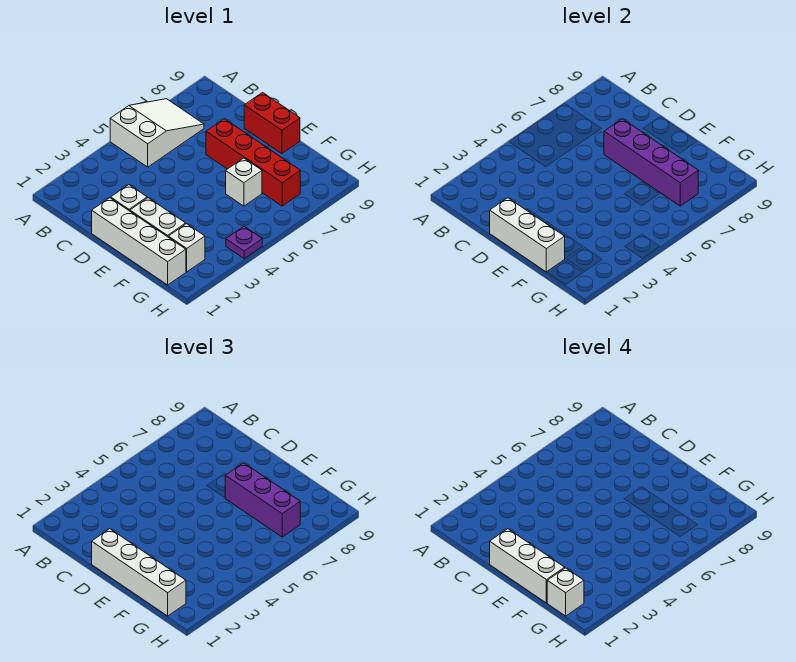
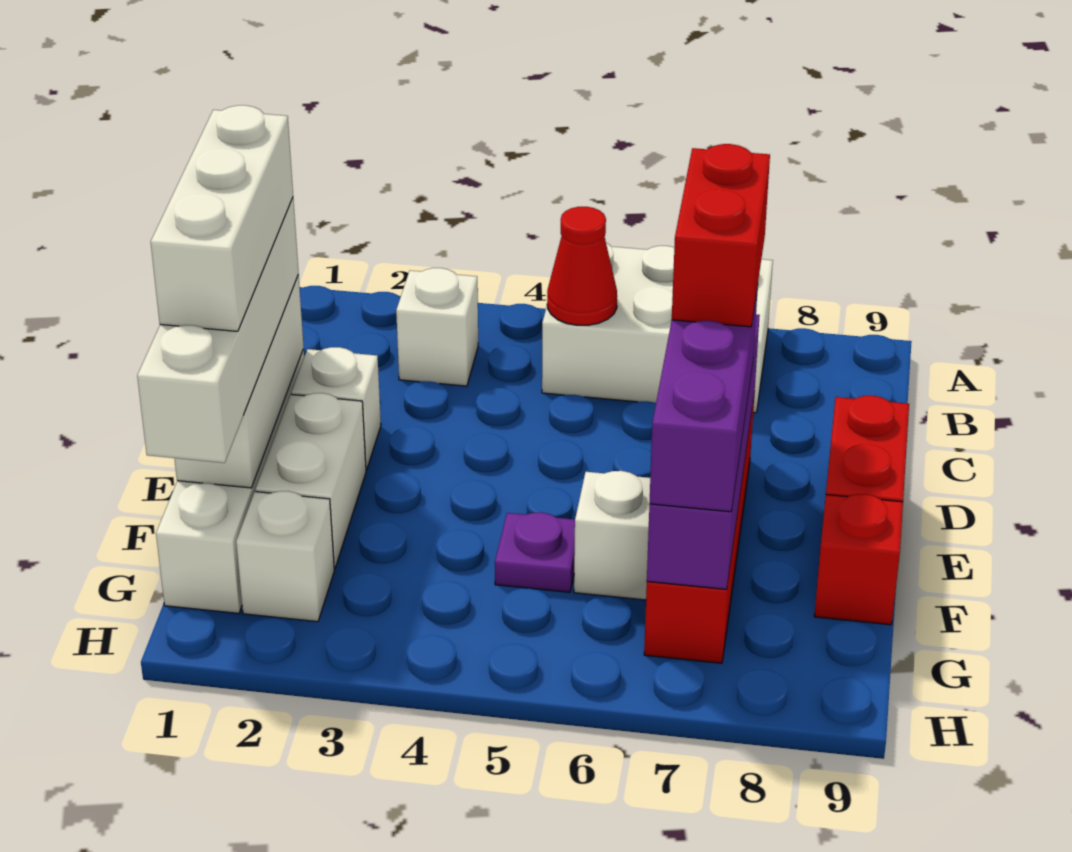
white 2x3 slope [110,99,204,167] -> white 2x3 brick [542,243,773,413]
none -> red 1x1 cone [547,207,617,325]
none -> red 1x2 brick [672,144,770,327]
none -> red 1x1 brick [814,494,903,625]
white 1x1 brick [547,568,584,616] -> white 1x1 brick moved to [396,268,478,386]
purple 1x1 plate [226,226,262,258] -> purple 1x1 plate moved to [495,512,575,592]

